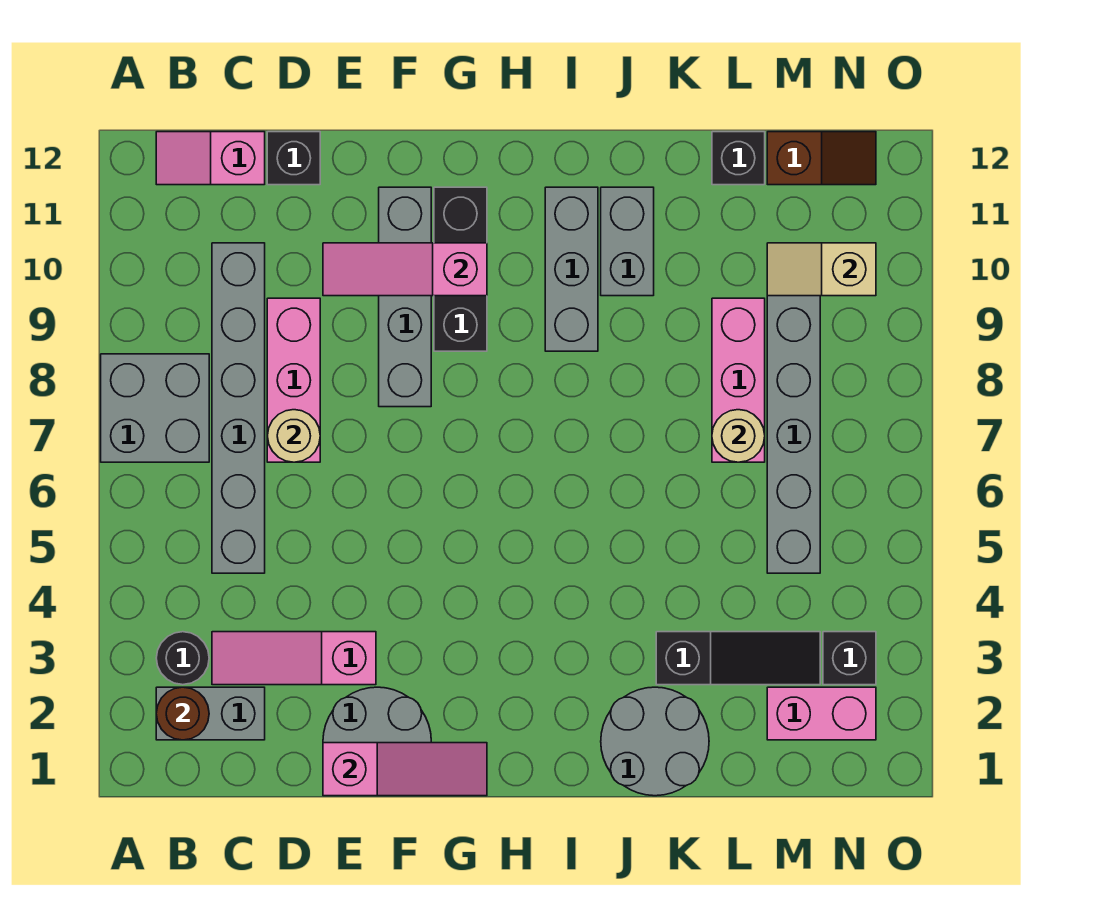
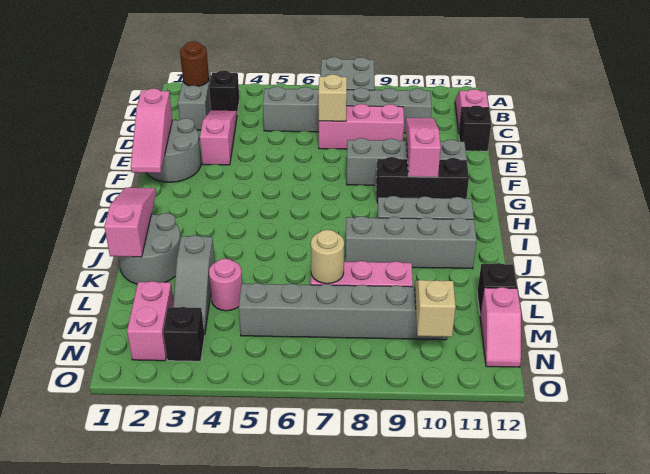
black 1x1 round brick [156,632,209,685] -> black 1x1 brick [209,70,239,113]
tan 1x1 round brick [267,410,320,462] -> tan 1x1 brick [318,74,347,121]
none -> pink 1x3 slope [104,188,156,257]
grey 1x2 brick [601,187,654,296] -> grey 1x4 brick [345,216,477,269]
black 1x3 slope [656,632,820,685] -> grey 1x3 slope [173,235,215,335]
none -> pink 1x1 round brick [209,259,242,311]
brown 1x2 slope [767,132,876,185] -> pink 1x2 slope [480,287,521,367]

